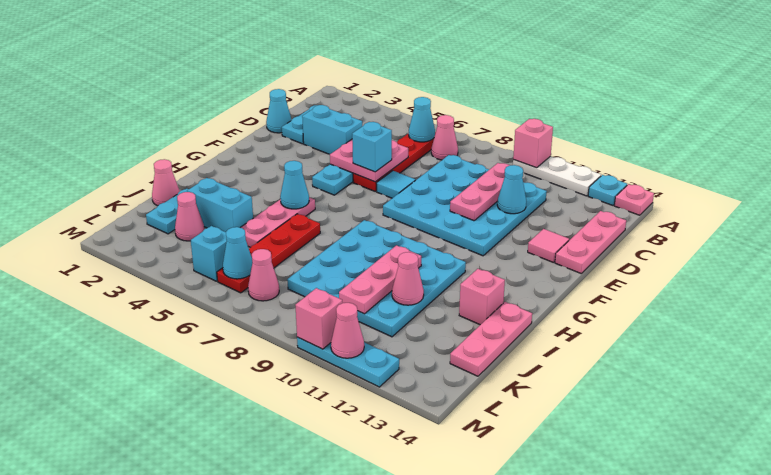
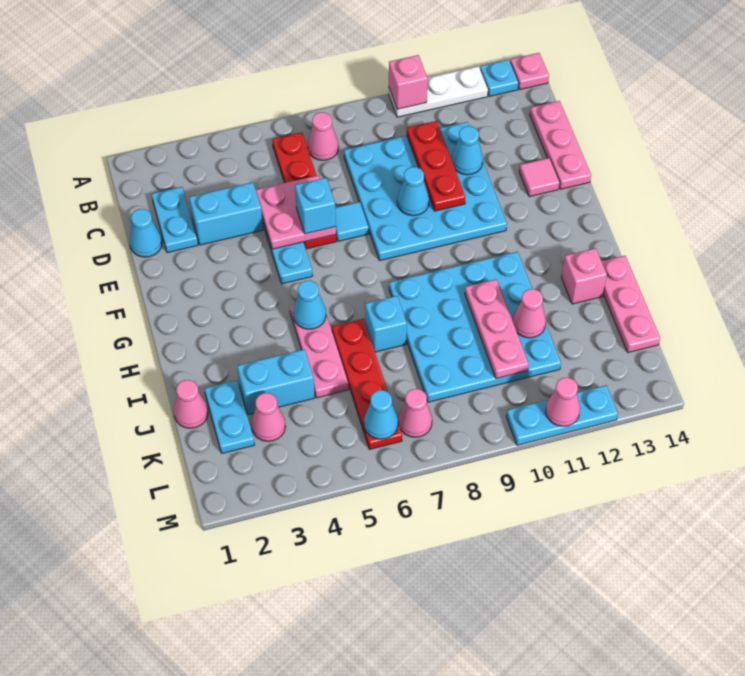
cyan 1x1 cone [409,97,435,142] -> cyan 1x1 cone moved to [397,167,429,216]
pink 1x3 plate [450,163,509,221] -> red 1x3 plate [407,121,465,211]
cyan 1x1 brick [191,226,227,281] -> cyan 1x1 brick moved to [365,296,407,352]
pink 1x1 brick [295,288,342,349] -> none

